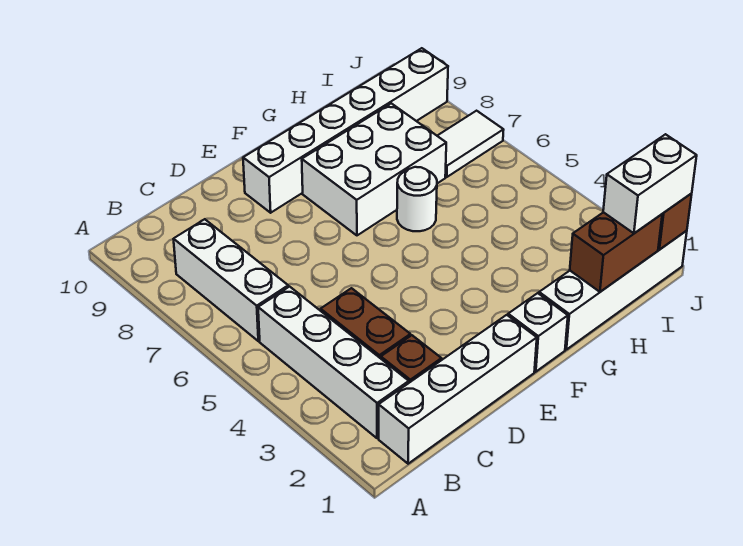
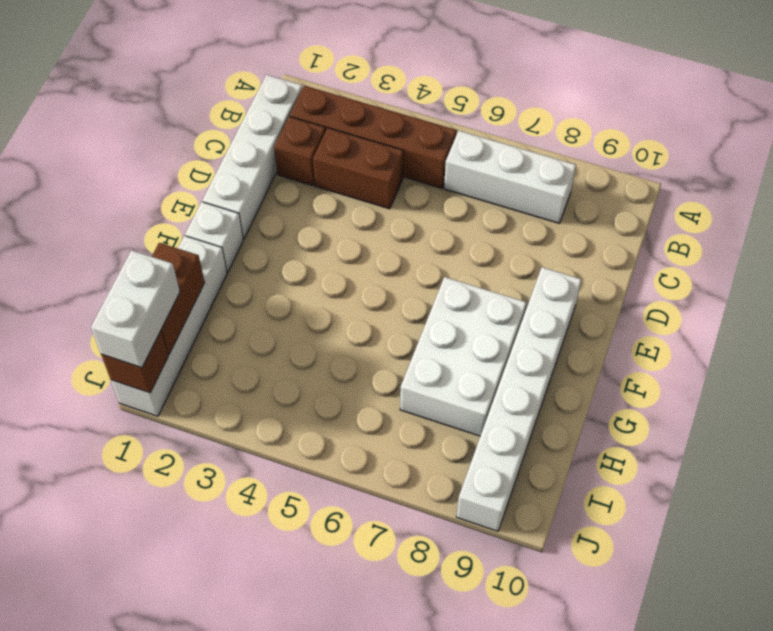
white 1x4 brick [258,287,409,438] -> brown 1x4 brick [290,86,457,188]
white 1x1 round brick [397,167,437,231] -> none
white 1x2 tile [437,111,503,177] -> none

